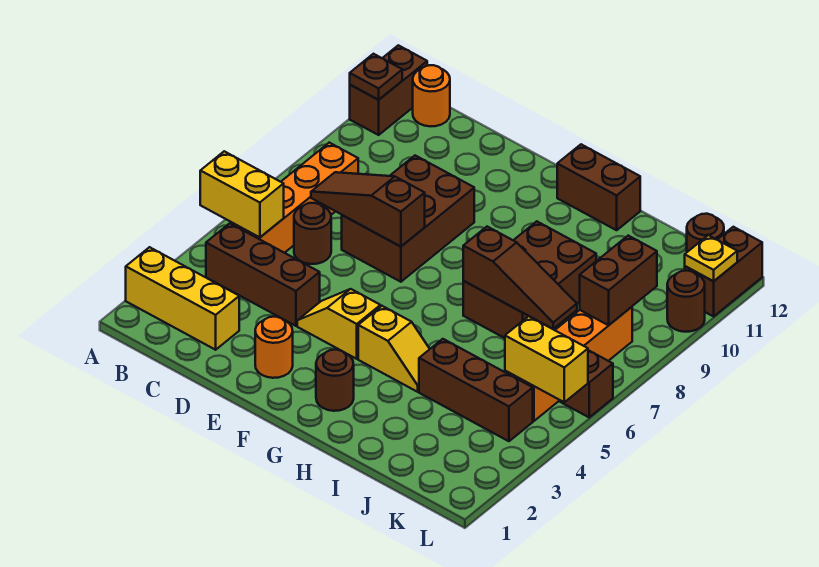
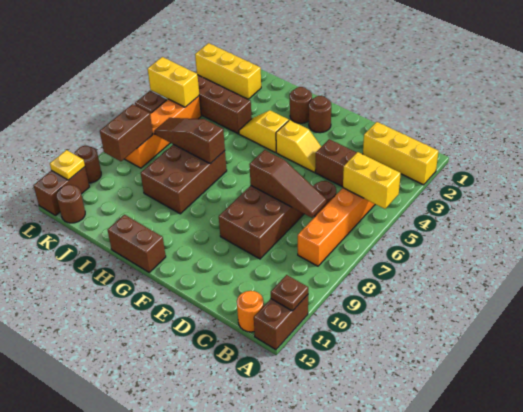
orange 1x1 round brick [255,317,293,378] -> none
none -> brown 1x1 round brick [309,96,331,133]
none -> yellow 1x3 brick [195,43,261,99]

